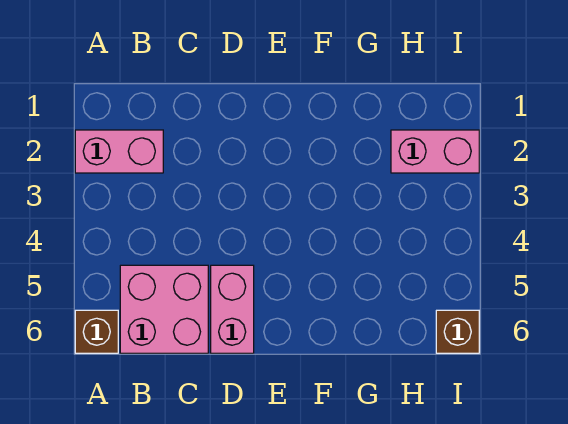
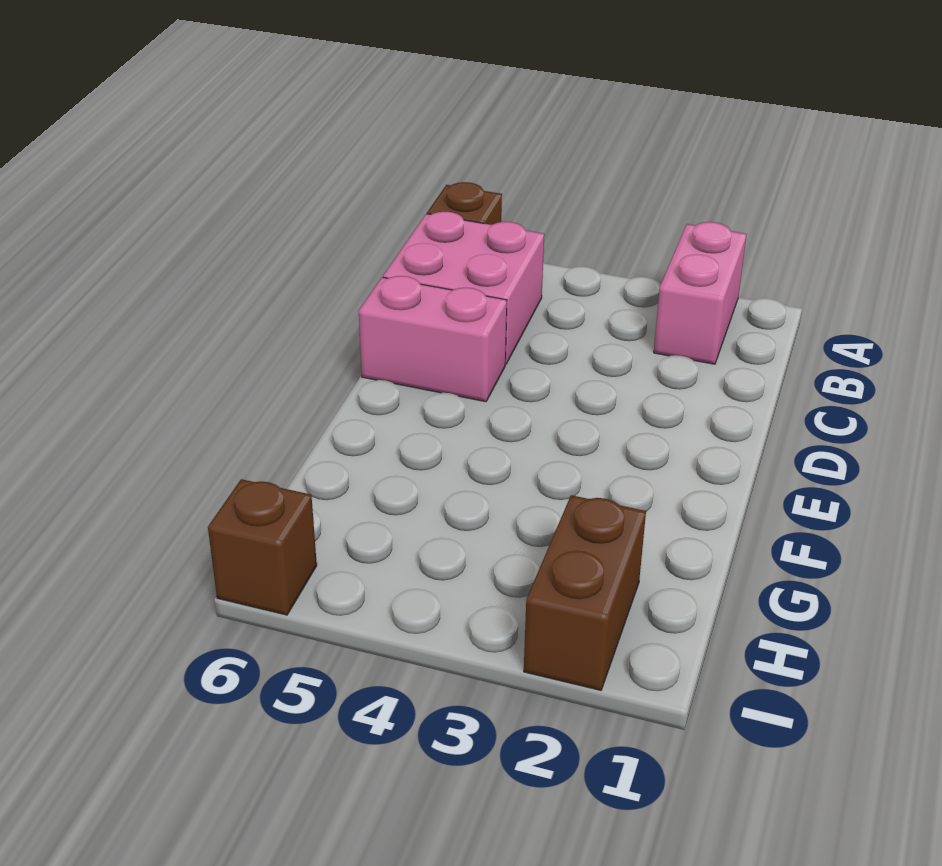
pink 1x2 brick [391,130,479,173] -> brown 1x2 brick [524,495,646,690]

